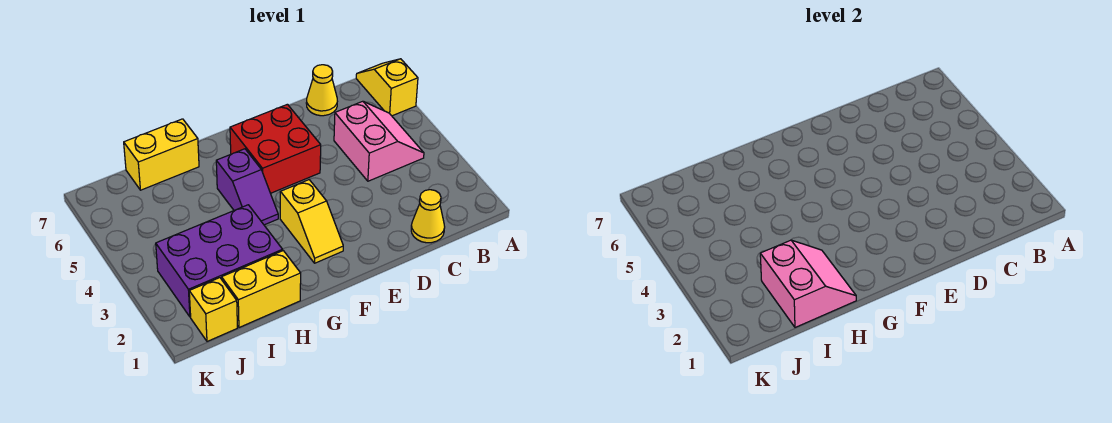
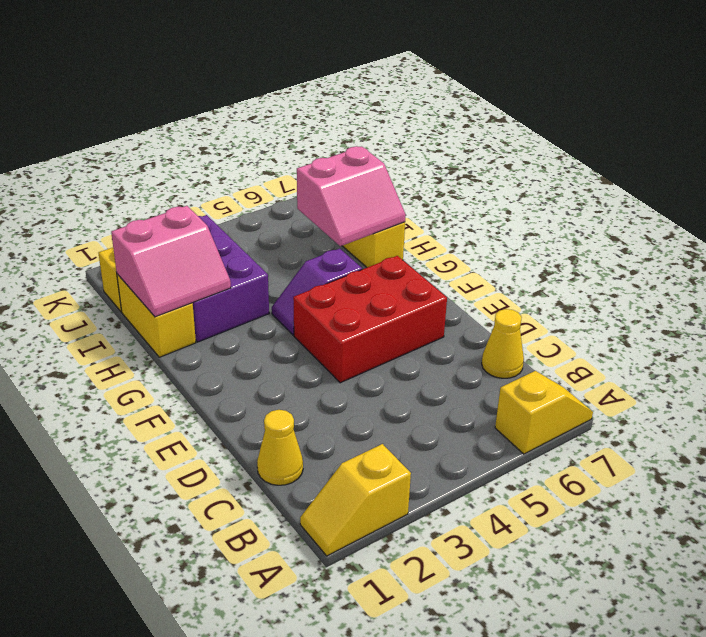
pink 2x2 slope [334,101,424,181] -> pink 2x2 slope moved to [297,146,406,246]
red 2x2 brick [230,104,321,193] -> red 2x3 brick [293,256,447,383]
yellow 1x2 slope [280,180,343,263] -> yellow 1x2 slope moved to [300,444,411,556]

